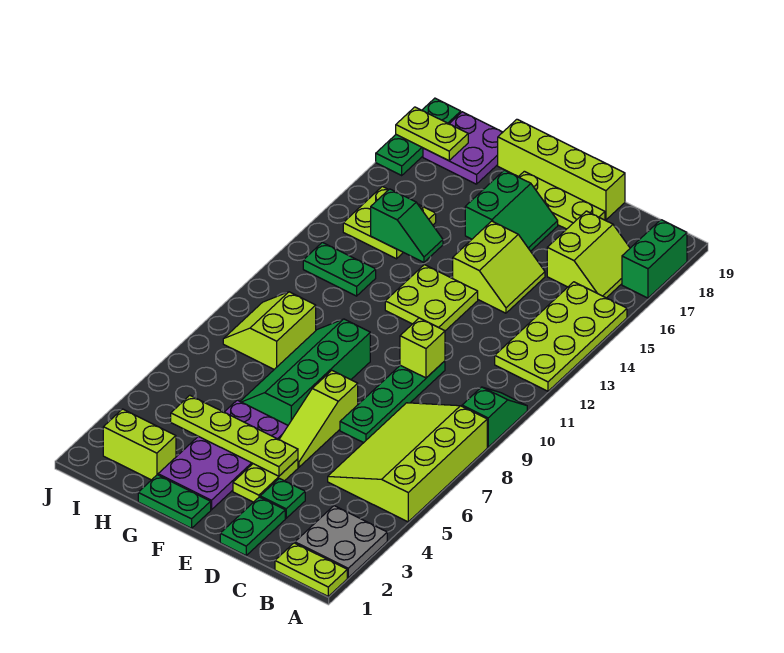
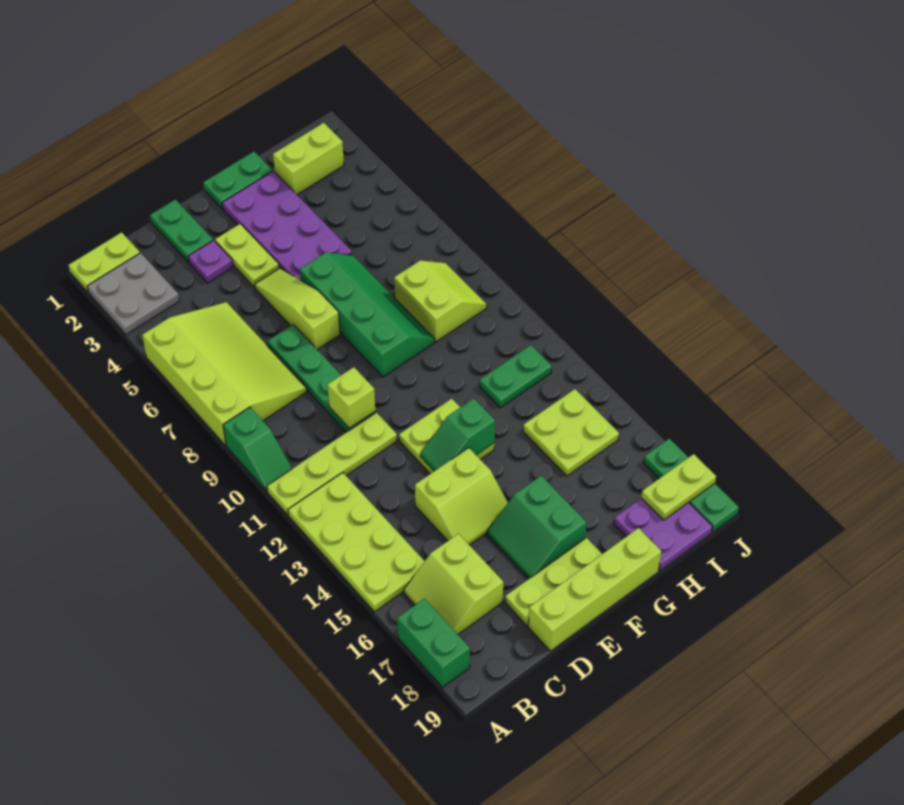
green 1x1 plate [260,478,305,518] -> purple 1x1 plate [188,240,233,283]
lime 2x2 slope [453,221,545,313] -> lime 2x2 slope turned to [415,448,508,545]
lime 1x4 plate [171,395,298,476] -> lime 1x4 plate moved to [267,413,397,515]
green 1x2 slope [371,189,443,262] -> green 1x2 slope moved to [421,398,495,471]

